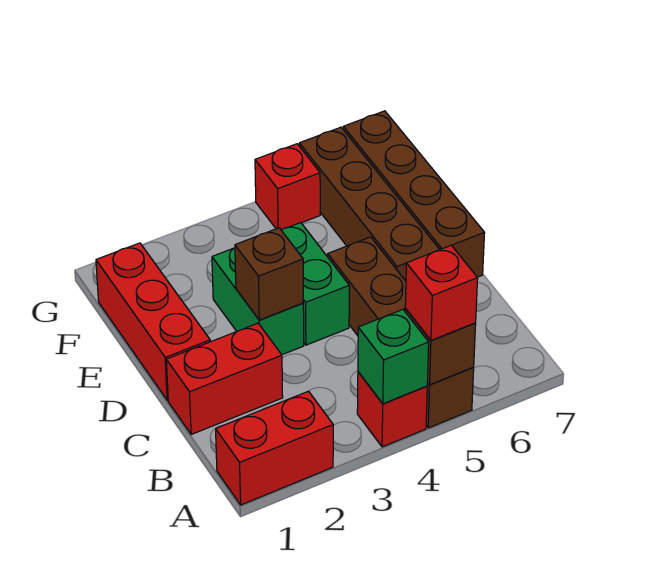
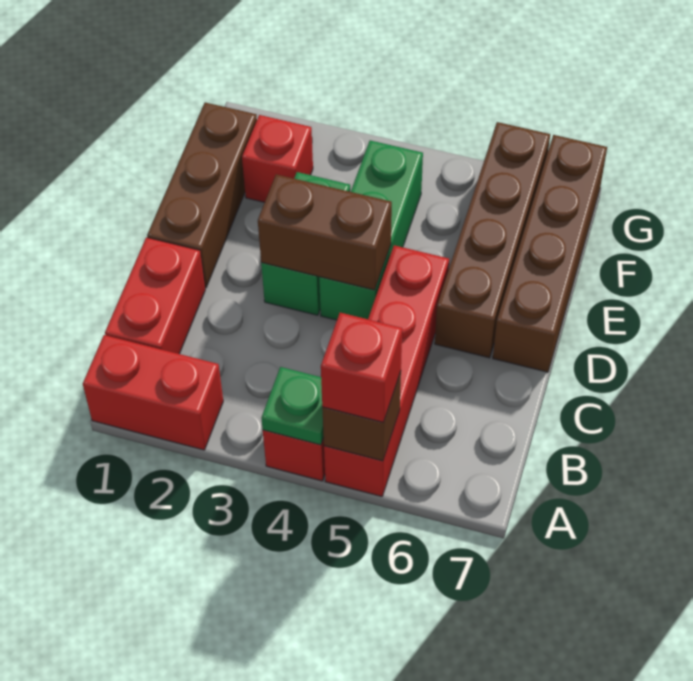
green 1x1 brick [358,310,429,404] -> green 1x1 plate [261,367,324,445]
brown 1x4 brick [328,237,474,428] -> red 1x4 brick [324,245,449,496]
red 1x2 brick [166,323,283,434] -> red 1x2 brick turned to [105,237,205,354]
red 1x3 brick [96,243,210,400] -> brown 1x3 brick [147,102,257,288]
brown 1x1 brick [235,228,303,320] -> brown 1x2 brick [258,174,392,290]
green 1x2 brick [281,223,349,345] -> green 1x3 brick [319,140,423,320]
red 1x1 brick [255,144,320,230] -> red 1x1 brick moved to [242,115,313,202]

